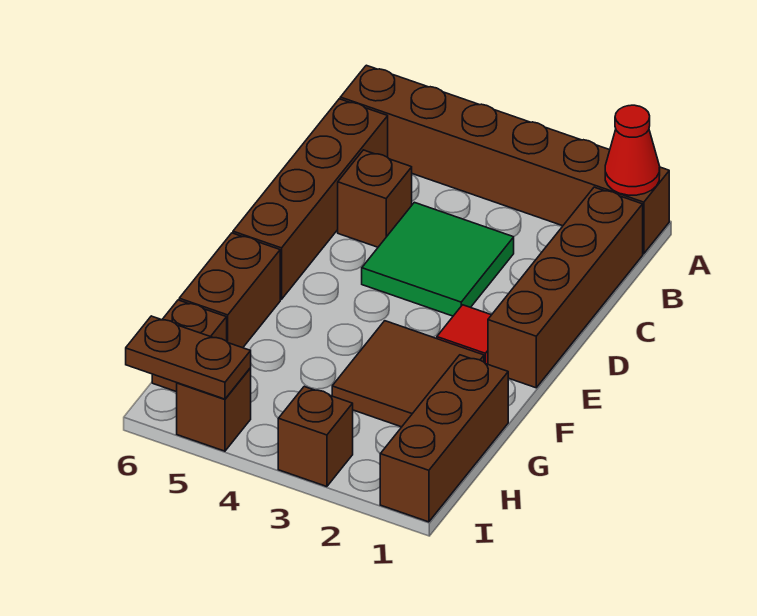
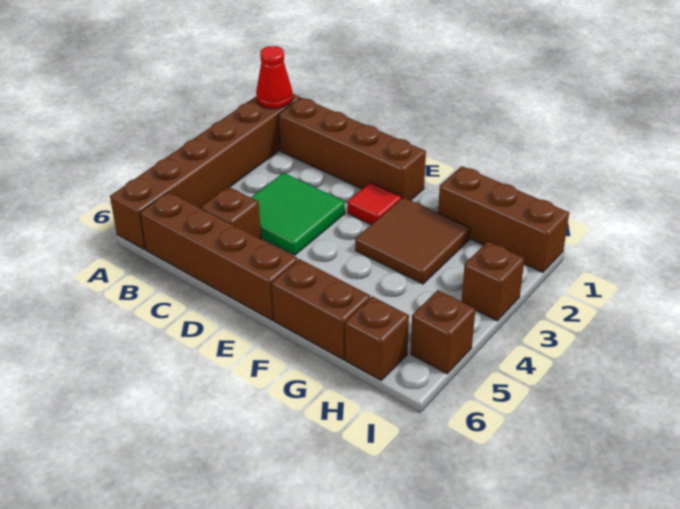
brown 1x2 plate [126,316,251,399] -> none

